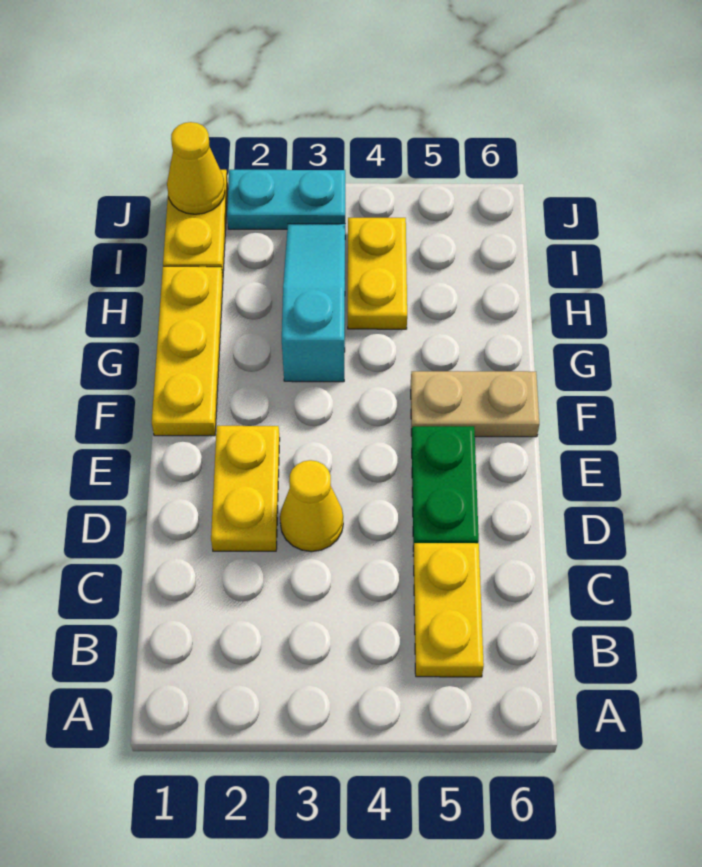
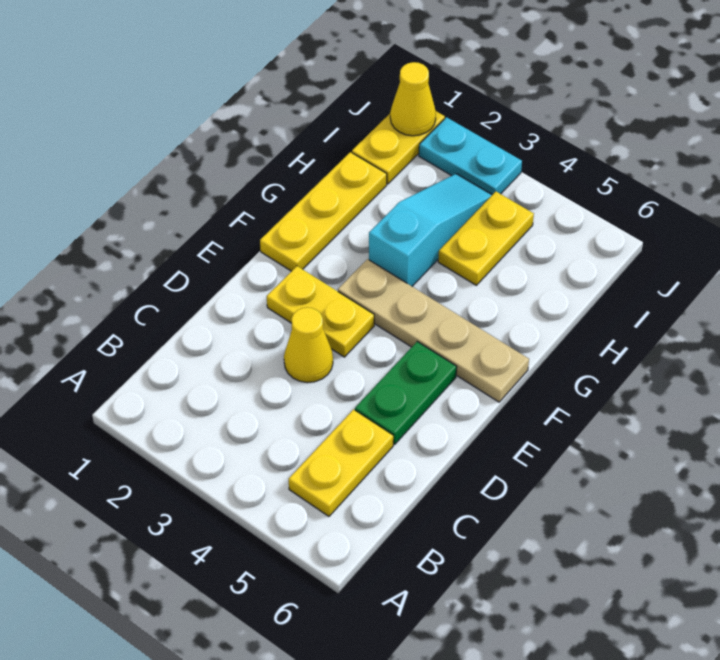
yellow 1x2 plate [211,426,280,551] -> yellow 1x2 plate turned to [267,266,374,357]
tan 1x2 plate [411,371,539,437] -> tan 1x4 plate [338,259,529,402]

